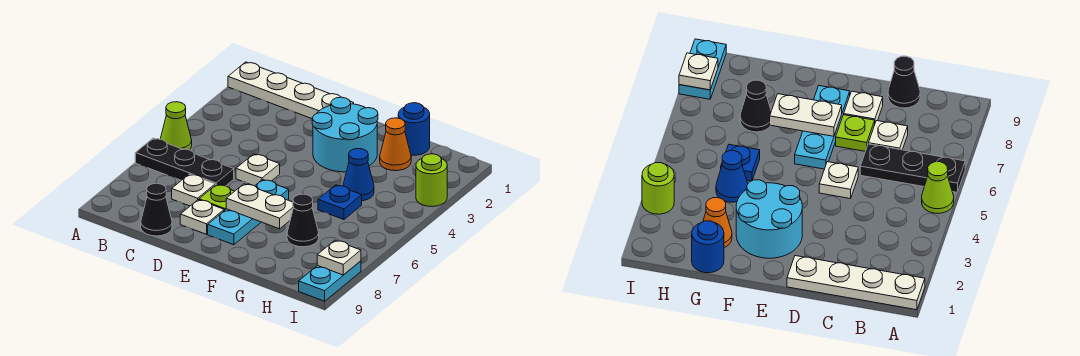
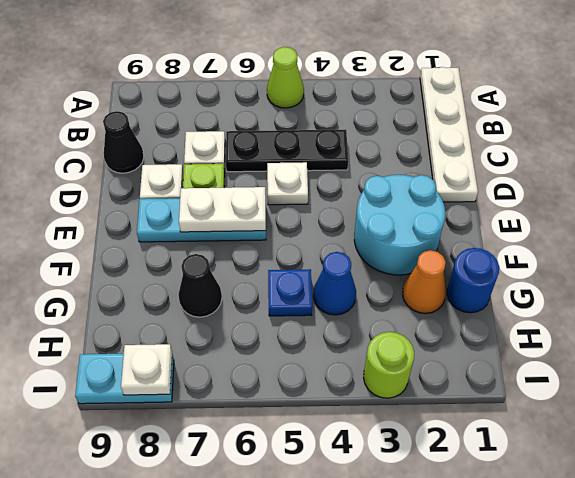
black 1x3 plate [135,138,234,186] -> black 1x3 plate turned to [226,130,348,172]
white 1x2 plate [226,184,293,229] -> white 1x2 plate turned to [179,187,266,232]

